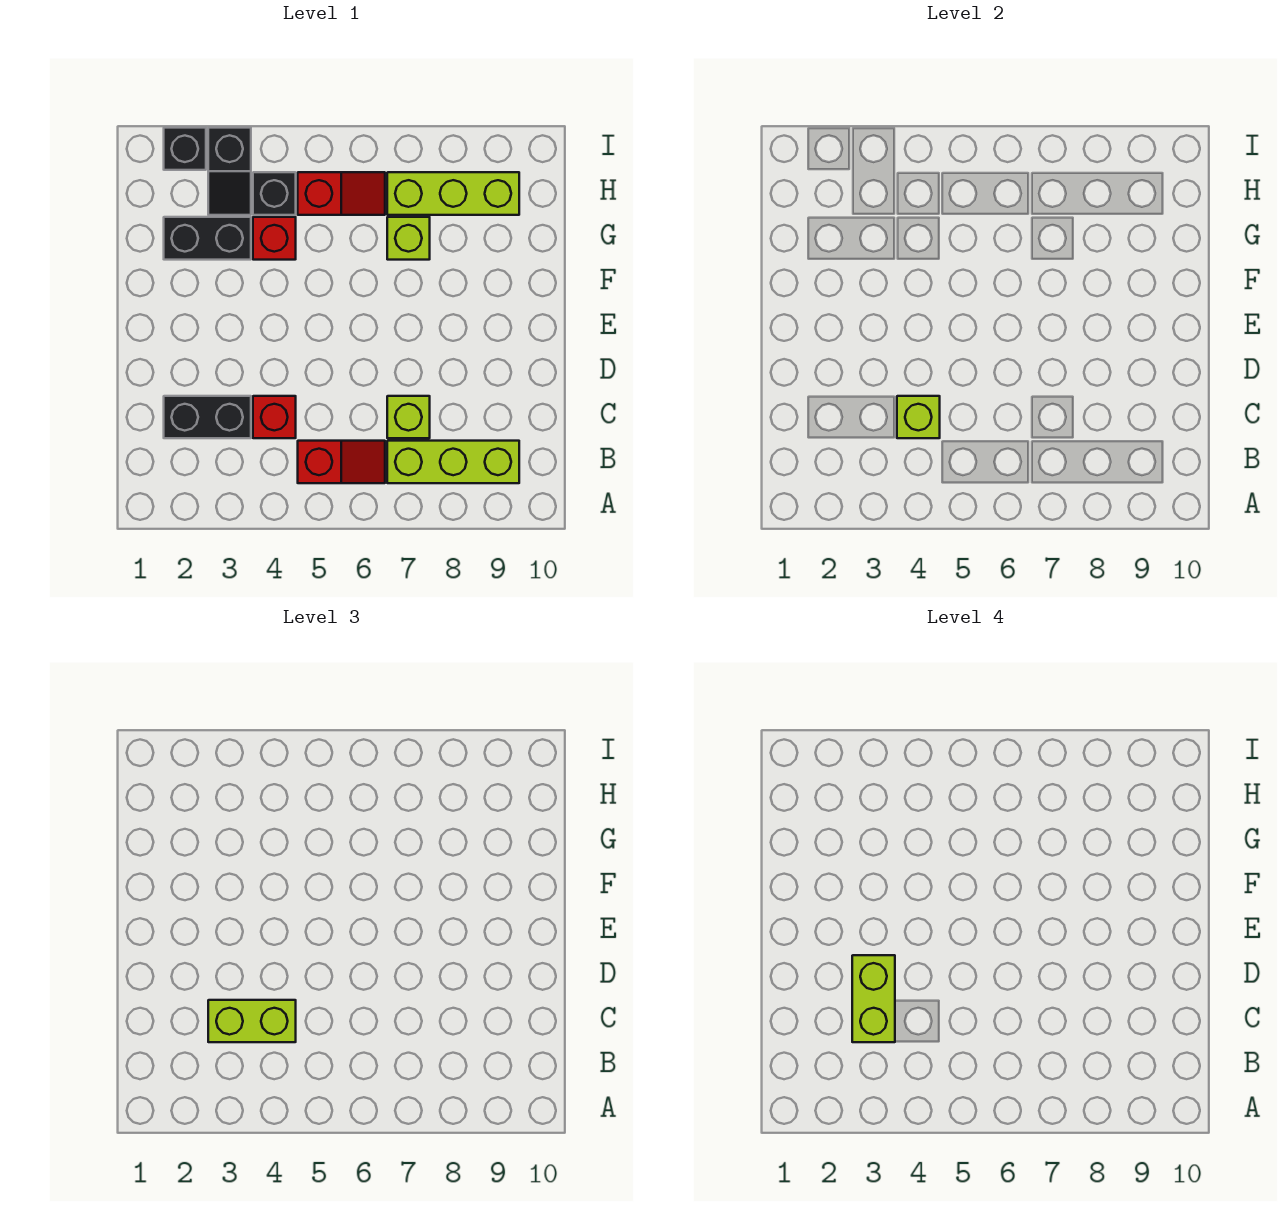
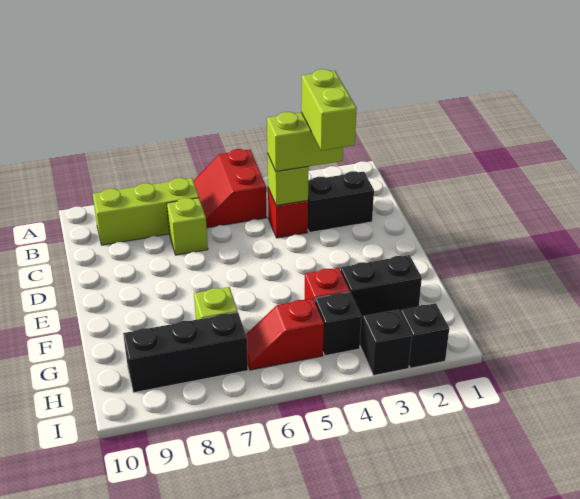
red 1x2 slope [298,441,385,483] -> red 2x2 slope [194,149,267,228]
lime 1x3 brick [387,172,519,215] -> black 1x3 brick [123,312,248,392]

